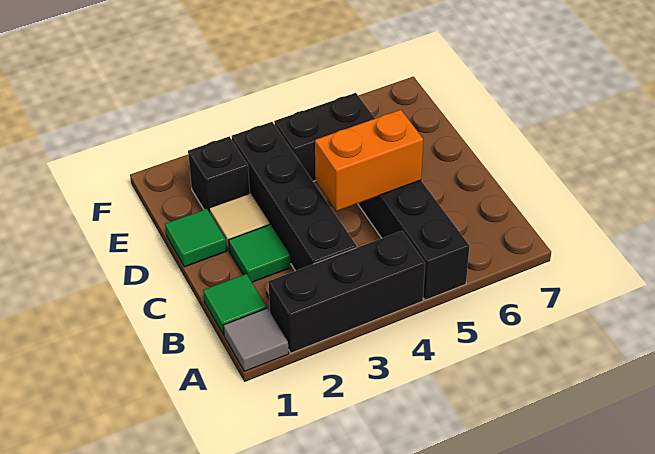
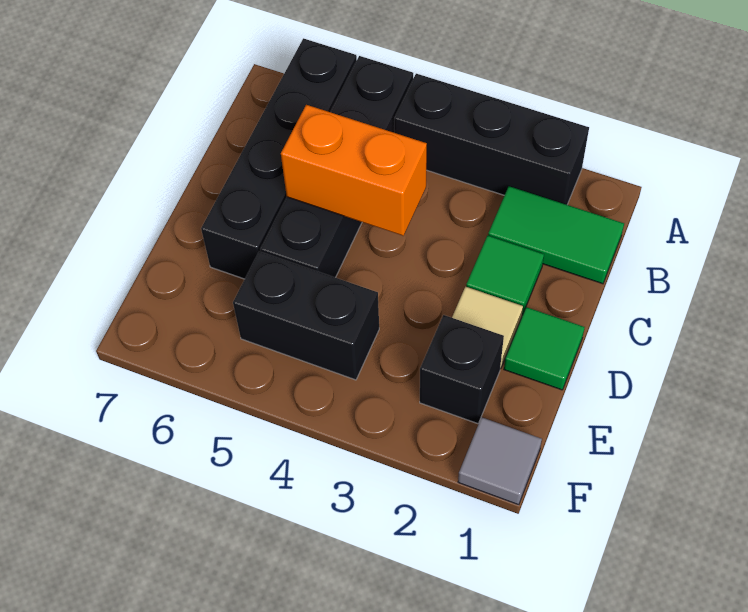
grey 1x1 tile [224,308,289,371] -> grey 1x1 tile moved to [458,417,542,505]
green 1x1 tile [203,274,267,335] -> green 1x2 tile [488,186,624,284]
black 1x4 brick [232,122,357,271] -> black 1x4 brick moved to [201,38,357,279]

